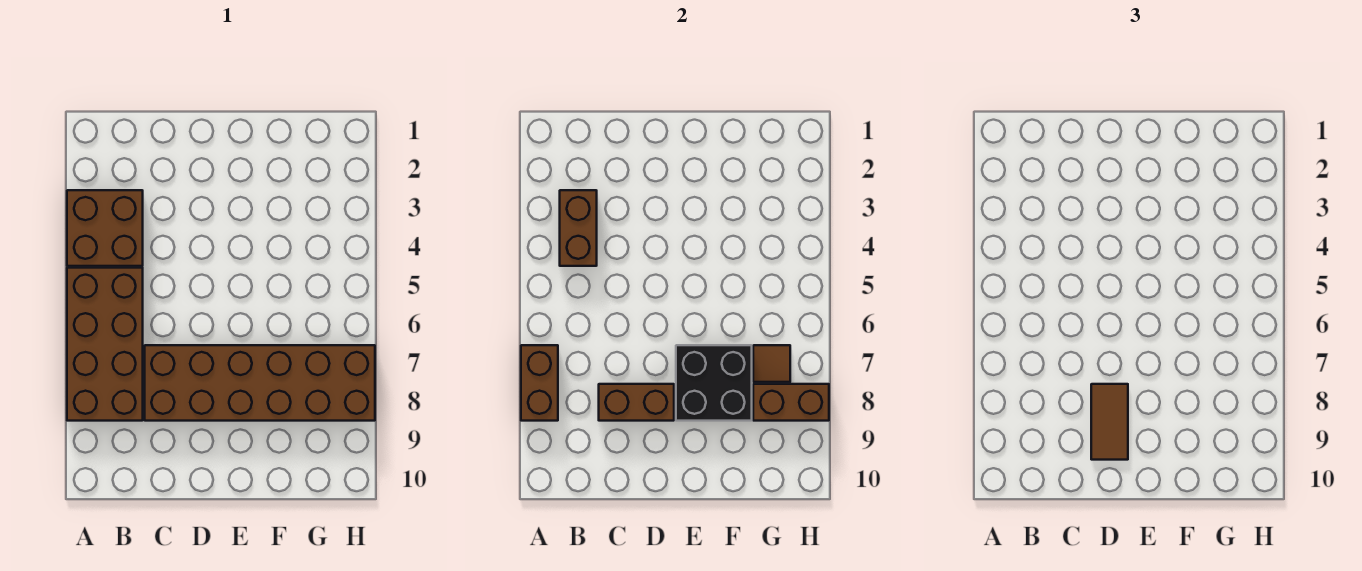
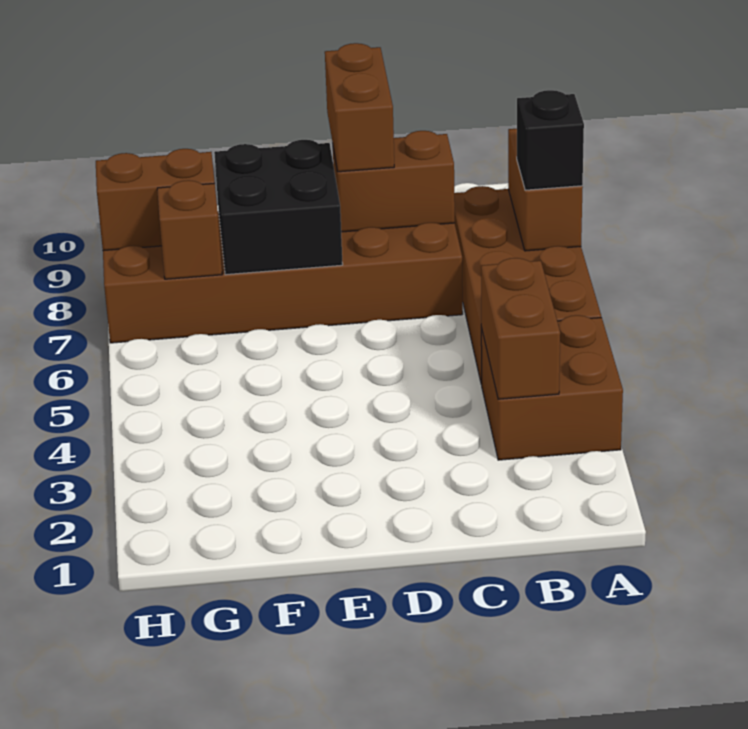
none -> black 1x1 brick [517,90,584,190]
brown 1x2 tile [1091,384,1128,460] -> brown 1x2 brick [325,43,394,172]
brown 1x1 tile [753,345,790,382] -> brown 1x1 brick [157,180,222,279]

